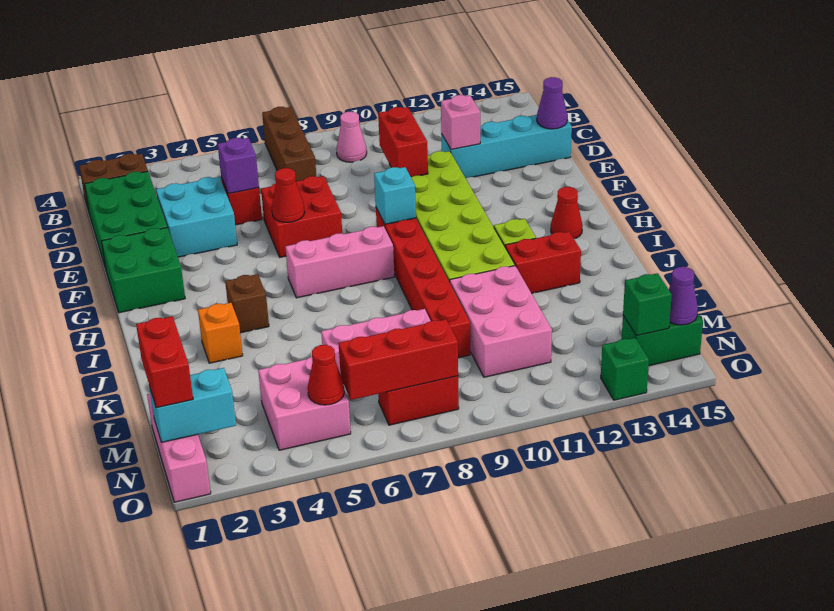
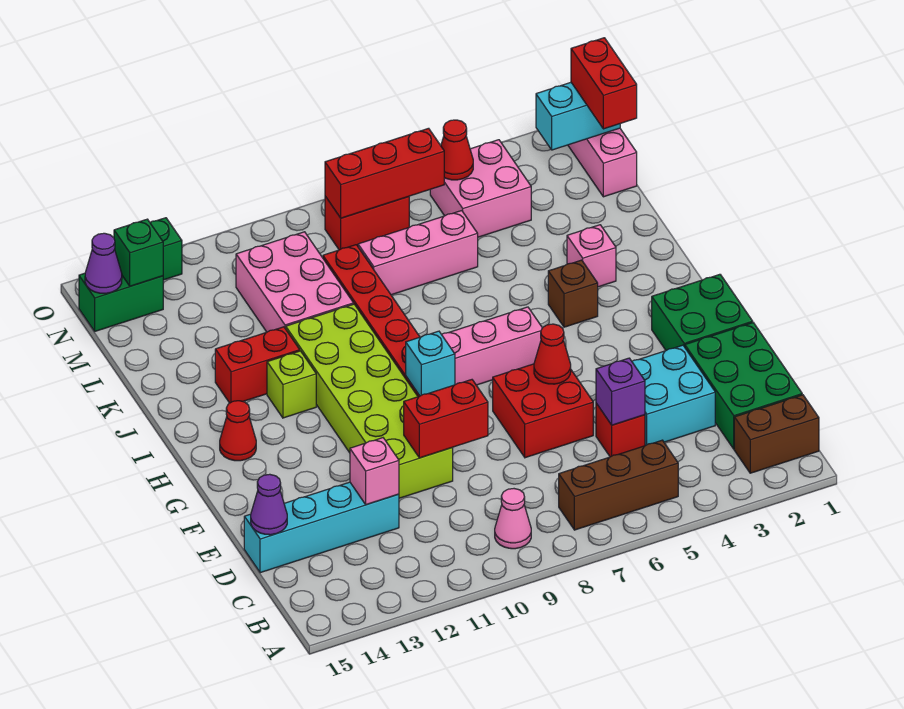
brown 1x3 brick [262,107,316,181] -> brown 1x3 brick turned to [559,440,678,530]
red 1x2 brick [378,107,428,177] -> red 1x2 brick turned to [404,380,488,458]
orange 1x1 brick [198,303,243,363] -> pink 1x1 brick [567,225,616,287]

